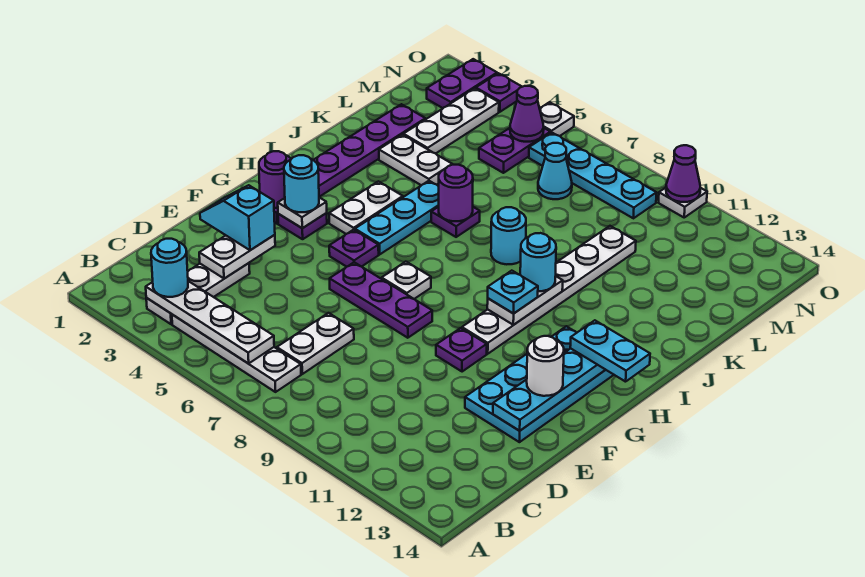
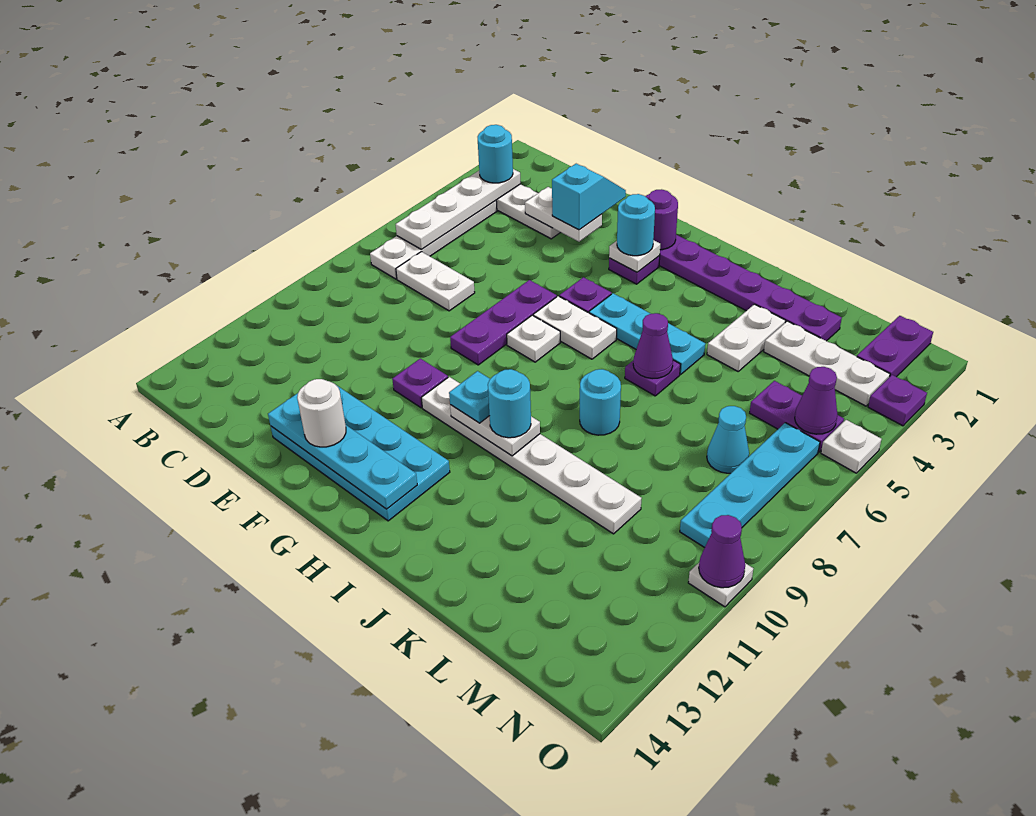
white 1x2 plate [329,181,403,234] -> white 1x2 plate moved to [533,296,617,359]
cyan 1x2 plate [570,320,650,382] -> none
purple 1x1 round brick [439,165,473,221] -> purple 1x1 cone [633,313,673,379]
purple 1x2 plate [427,59,497,108] -> purple 1x2 plate turned to [857,316,933,377]

